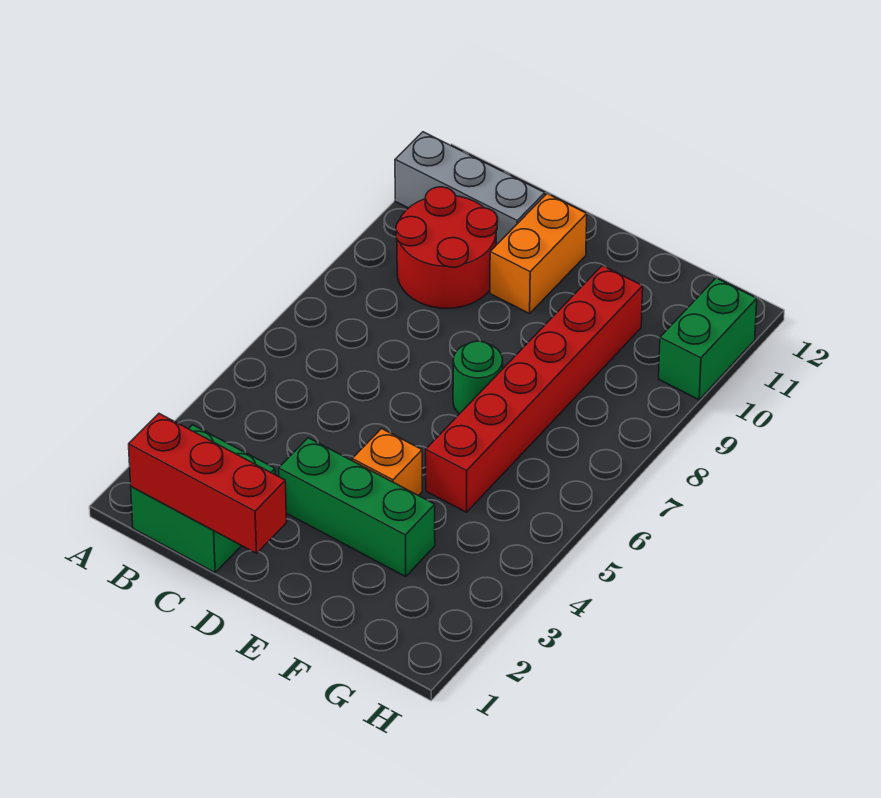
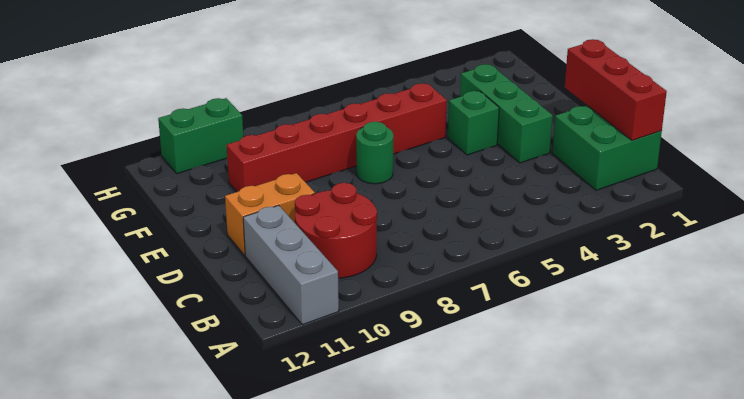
orange 1x1 brick [352,429,422,496] -> green 1x1 brick [448,91,499,155]

